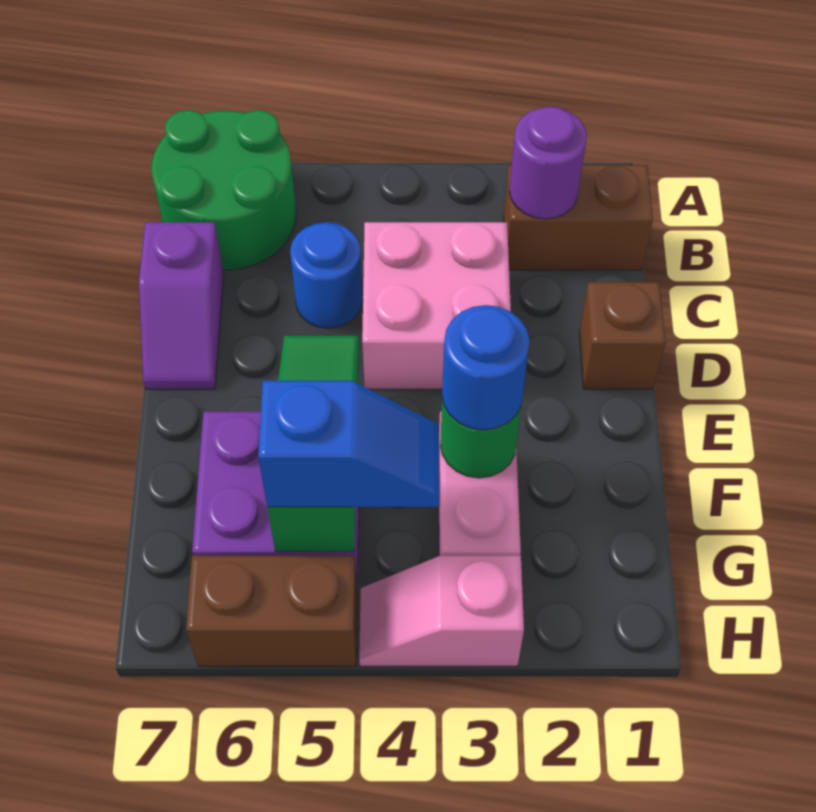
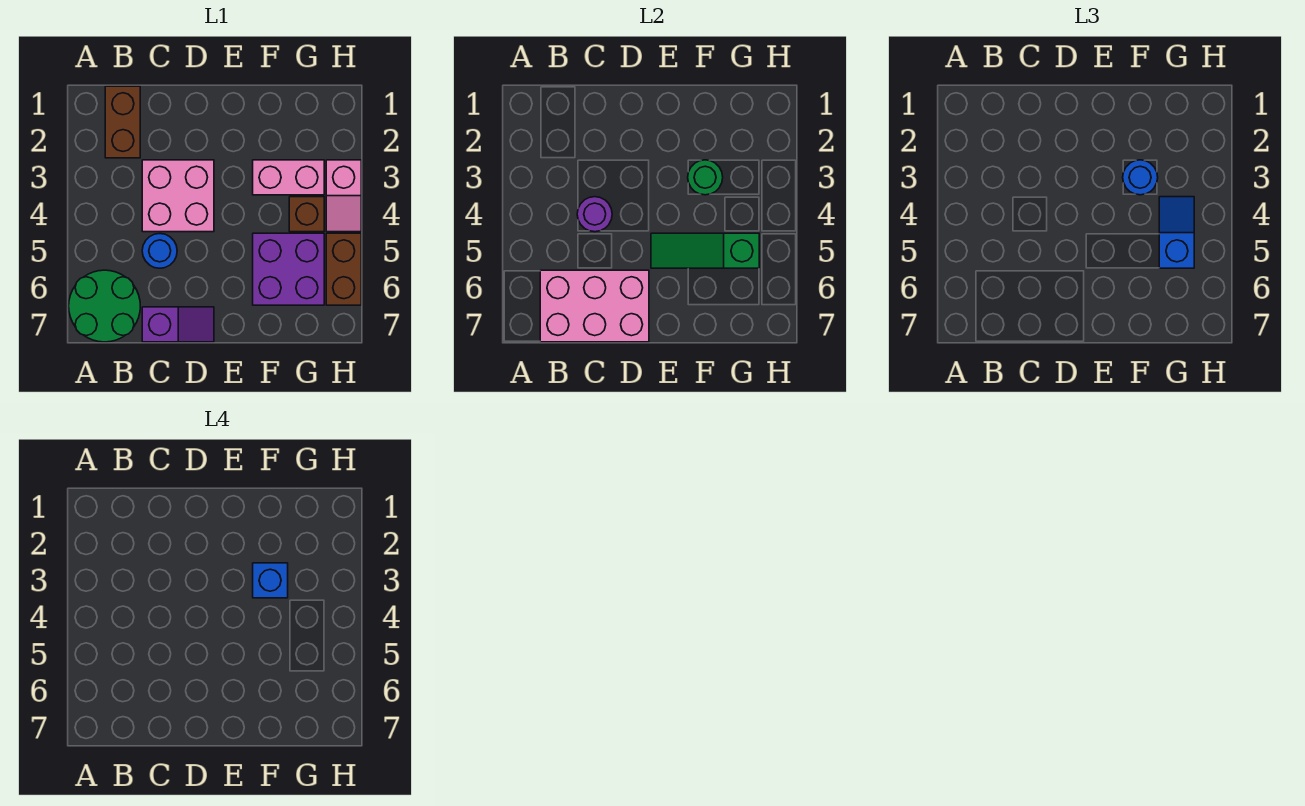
purple 1x1 round brick [509,107,587,219] -> purple 1x1 round brick moved to [577,197,612,232]
none -> pink 2x3 brick [540,270,649,342]
brown 1x1 brick [579,282,666,389] -> brown 1x1 brick moved to [289,197,324,232]
none -> blue 1x1 brick [253,563,288,598]

